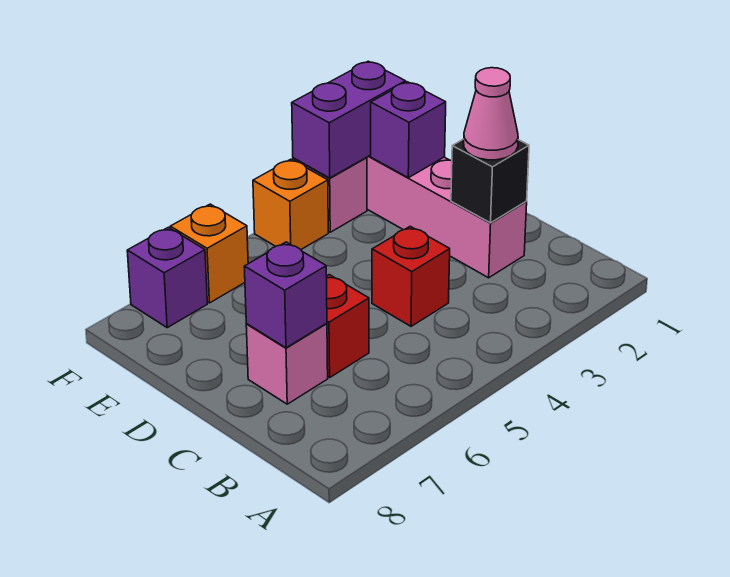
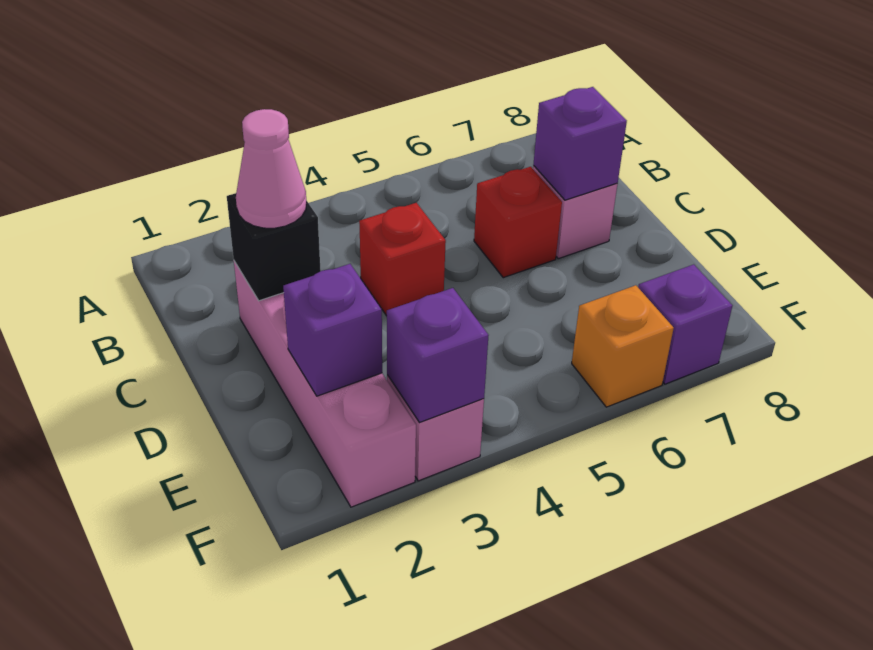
purple 1x2 brick [292,61,406,178] -> purple 1x1 brick [387,288,489,423]
orange 1x1 brick [253,159,328,249] -> none

